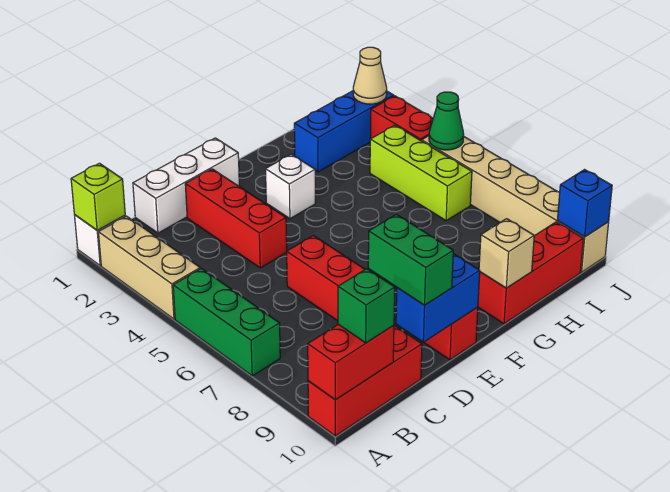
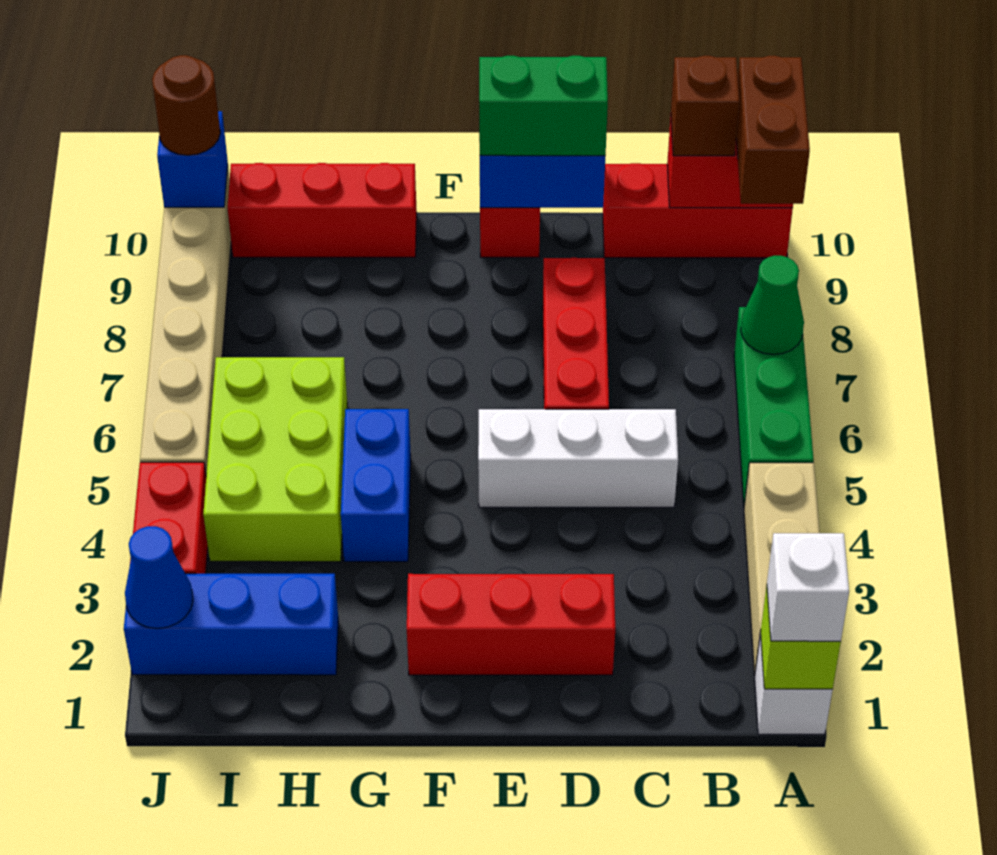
none -> brown 1x2 brick [736,56,810,204]
green 1x1 brick [338,269,395,343] -> brown 1x1 brick [671,56,740,156]
white 1x3 brick [133,138,239,233] -> white 1x3 brick moved to [478,409,678,507]
red 1x3 brick [185,169,287,268] -> red 1x3 brick turned to [407,574,615,675]
green 1x2 brick [368,214,453,305] -> green 1x2 brick turned to [479,56,608,156]
white 1x1 brick [266,154,315,219] -> white 1x1 brick moved to [767,533,849,642]
none -> blue 1x2 brick [341,409,411,562]
tan 1x1 brick [479,219,534,288] -> none
lime 1x3 brick [370,125,472,221] -> lime 2x3 brick [203,357,347,562]
tan 1x1 cone [353,47,387,104] -> blue 1x1 cone [125,526,193,629]
green 1x1 cone [429,92,464,150] -> green 1x1 cone moved to [741,256,804,355]
none -> brown 1x1 round brick [152,55,220,155]

